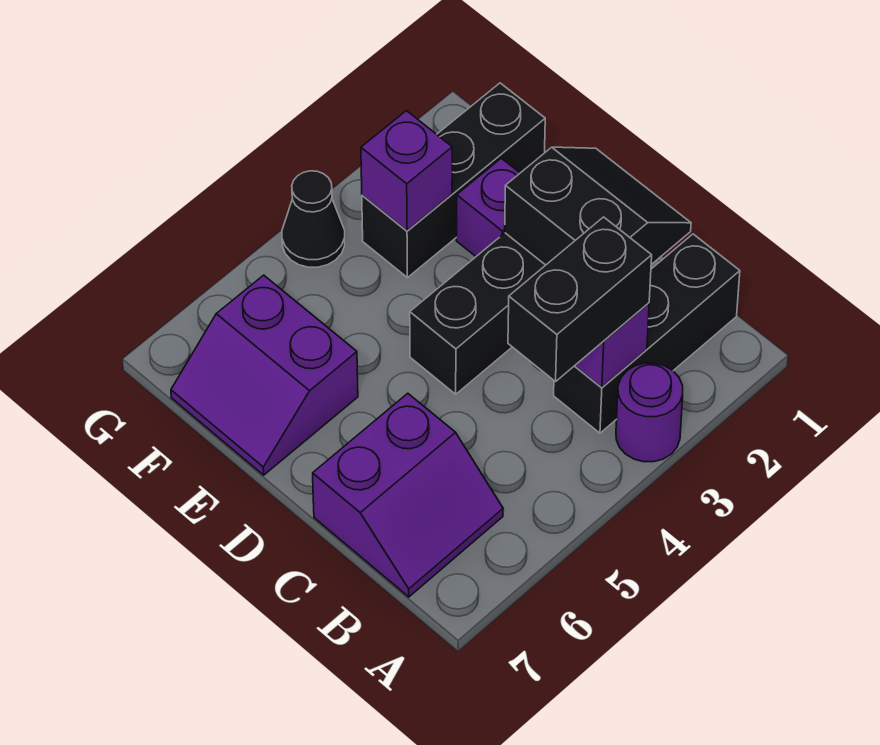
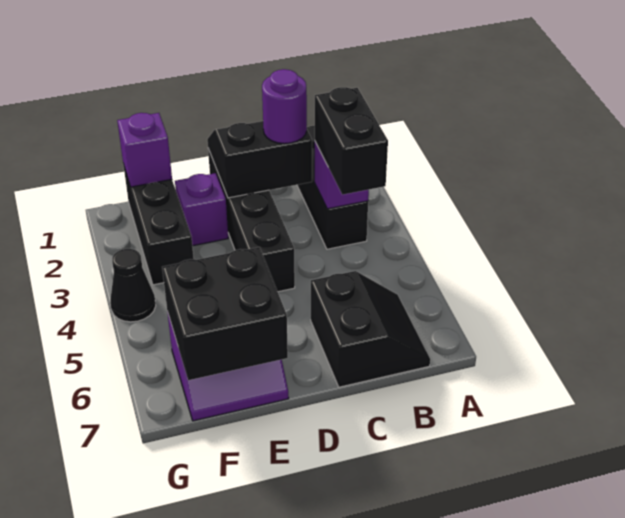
purple 1x1 round brick [616,363,683,462] -> purple 1x1 round brick moved to [262,69,307,144]
purple 2x2 slope [313,393,503,597] -> black 2x2 slope [311,271,430,387]
none -> black 2x2 brick [162,247,288,380]
purple 1x1 brick [361,111,452,231] -> purple 1x1 brick moved to [117,113,172,187]

